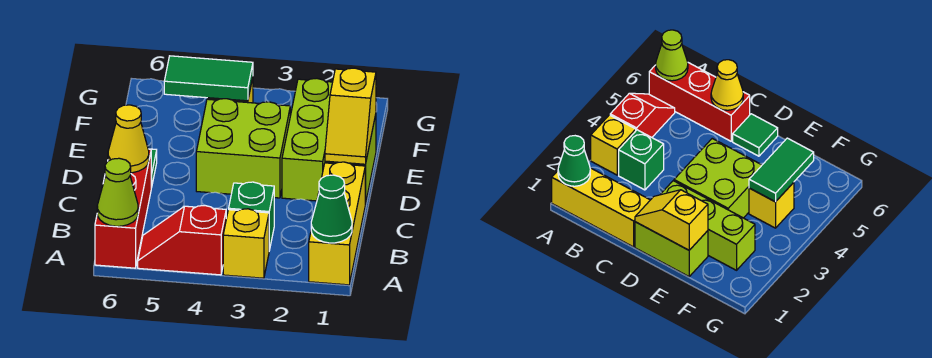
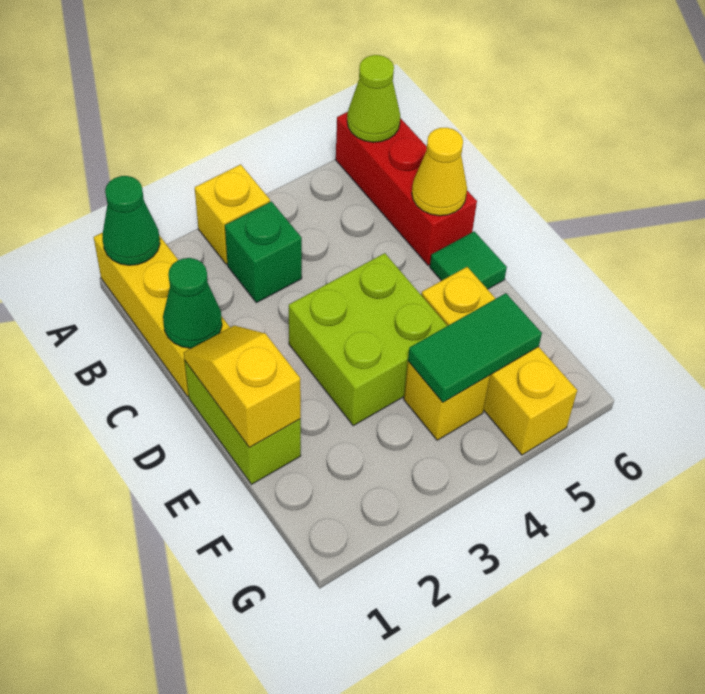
red 1x2 slope [138,205,226,275] -> none
none -> green 1x1 cone [163,258,222,348]
lime 1x3 brick [282,79,333,201] -> none
none -> yellow 1x3 brick [421,267,577,455]

